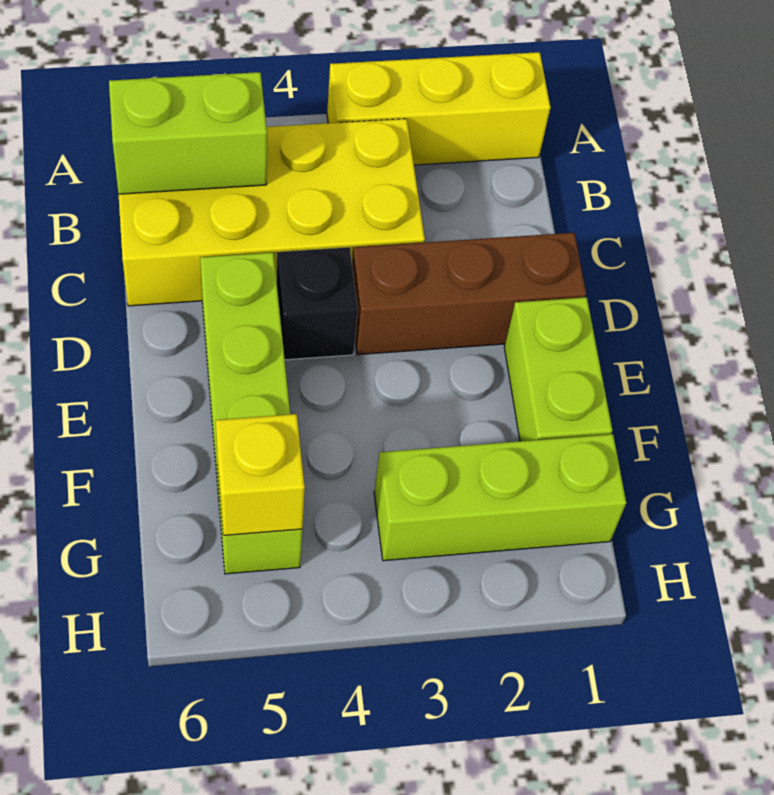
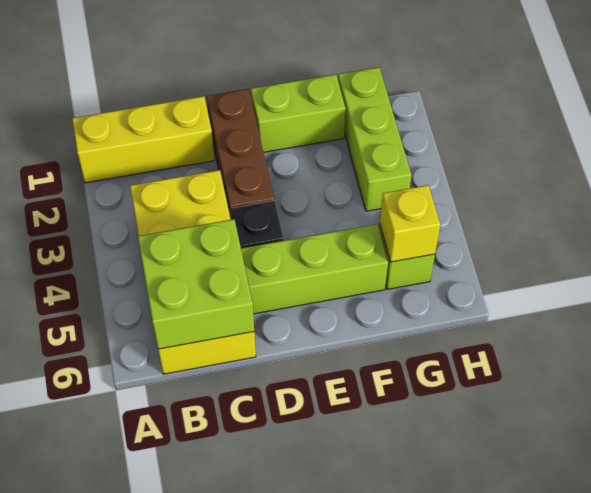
yellow 1x3 brick [327,52,551,165] -> yellow 1x3 brick turned to [72,96,215,183]
lime 1x2 brick [109,72,267,194] -> lime 2x2 brick [138,219,254,349]

